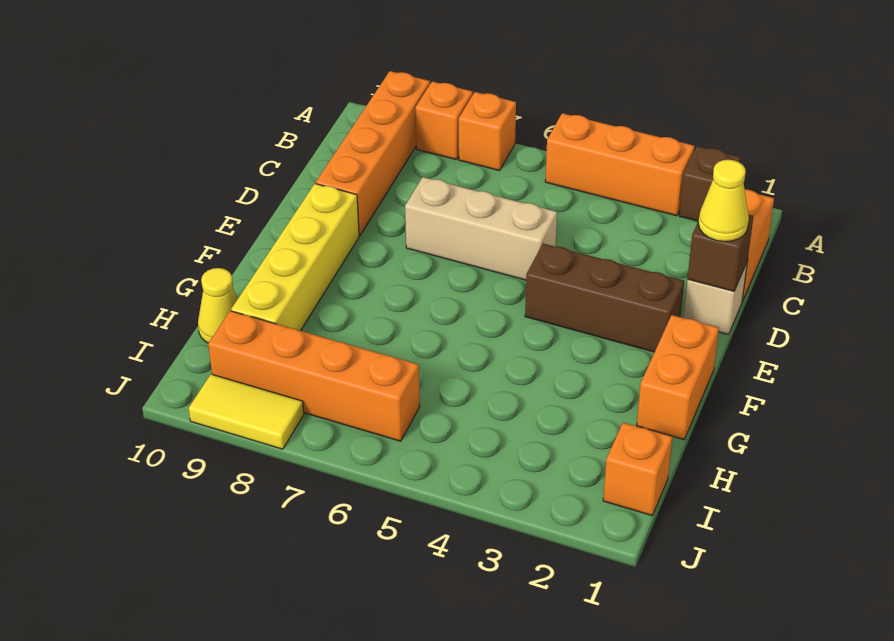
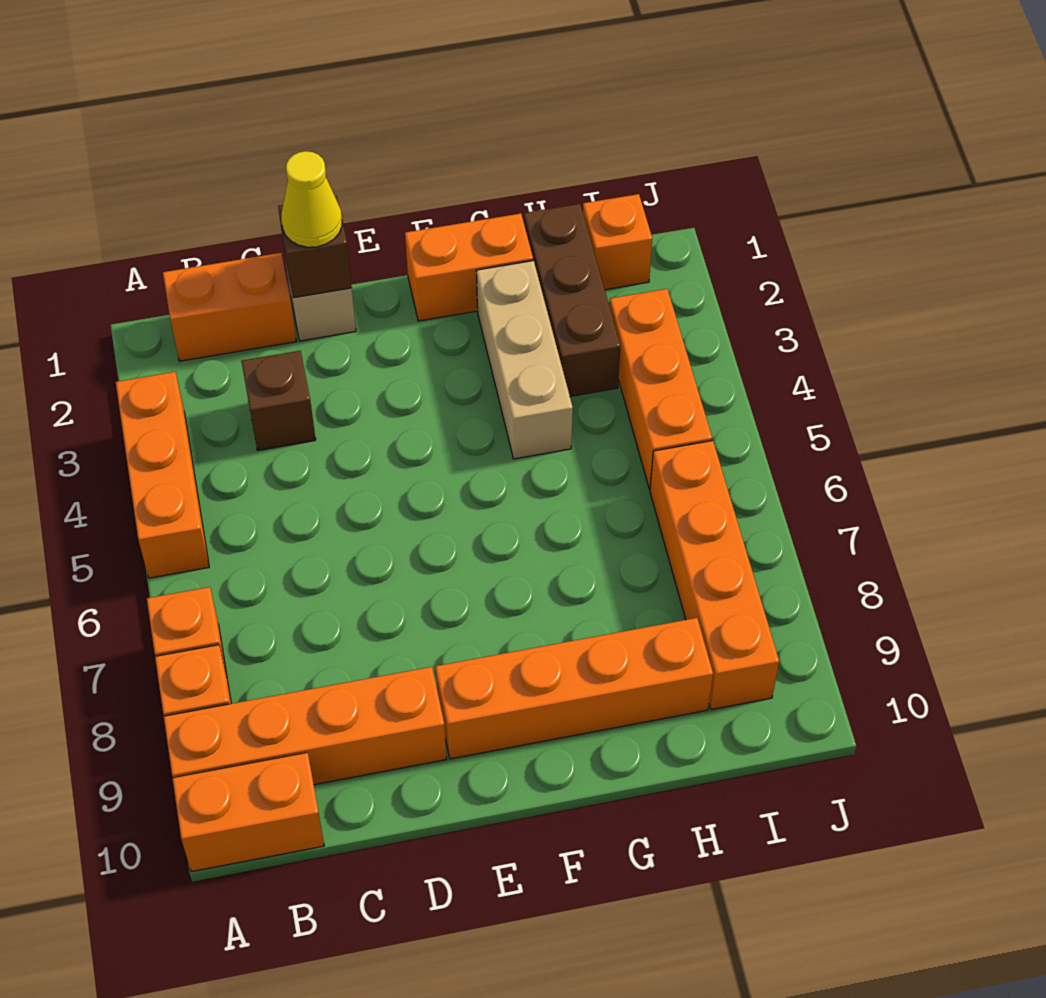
brown 1x1 brick [679,146,740,221] -> brown 1x1 brick moved to [241,351,316,450]
none -> orange 1x2 brick [173,753,324,872]
tan 1x3 brick [405,177,557,280] -> tan 1x3 brick moved to [476,261,573,459]
brown 1x3 brick [525,244,684,352] -> brown 1x3 brick moved to [524,204,620,396]
yellow 1x4 brick [231,184,359,331] -> orange 1x4 brick [435,618,713,759]
yellow 1x1 cone [198,268,237,343] -> none
none -> orange 1x3 brick [610,289,712,489]
yellow 1x2 tile [189,374,304,449] -> none

